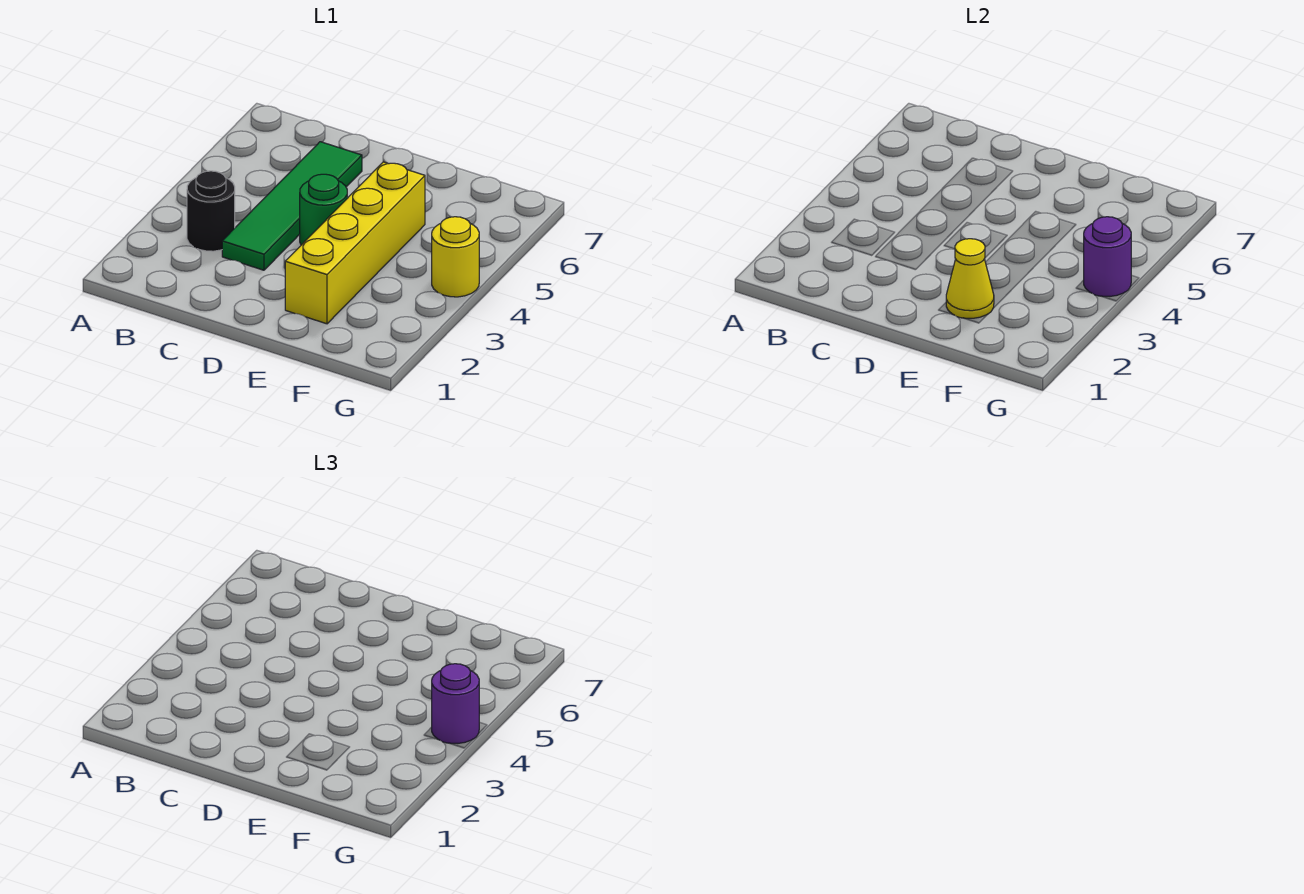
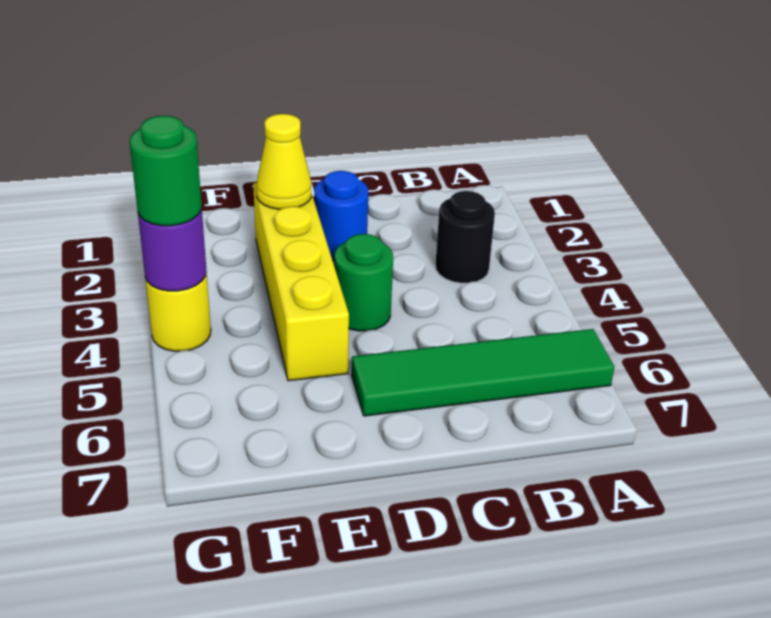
green 1x4 tile [222,142,362,270] -> green 1x4 tile turned to [352,329,614,416]
none -> blue 1x1 round brick [314,171,368,261]
purple 1x1 round brick [432,664,479,743] -> green 1x1 round brick [130,116,202,226]

